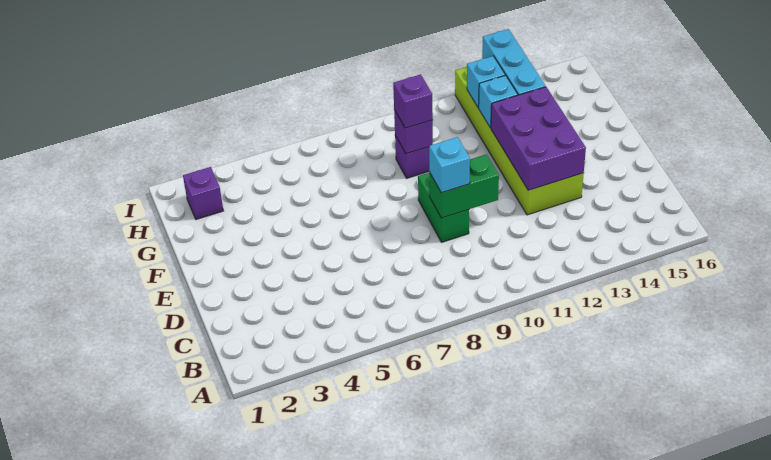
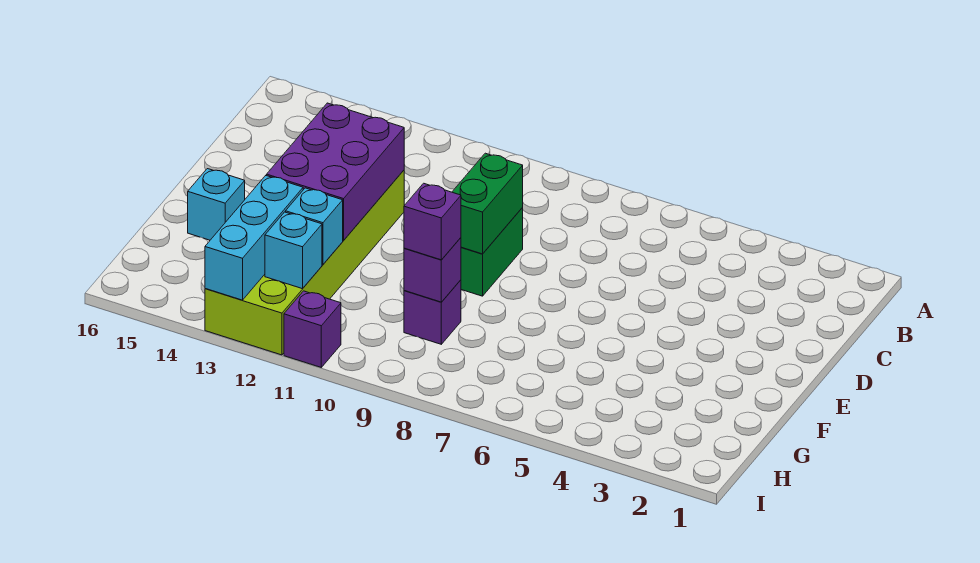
green 1x2 brick [430,154,499,218] -> green 1x2 brick turned to [452,153,523,254]
cyan 1x1 brick [429,137,470,193] -> cyan 1x1 brick moved to [188,169,245,240]
purple 1x1 brick [183,167,223,220] -> purple 1x1 brick moved to [284,291,341,367]

